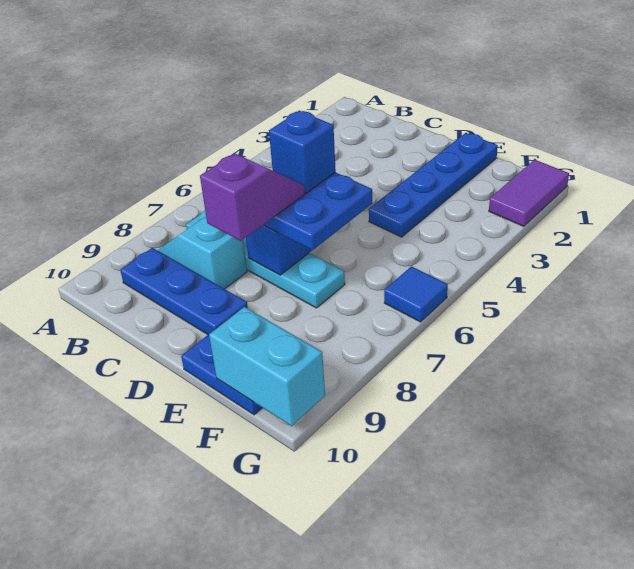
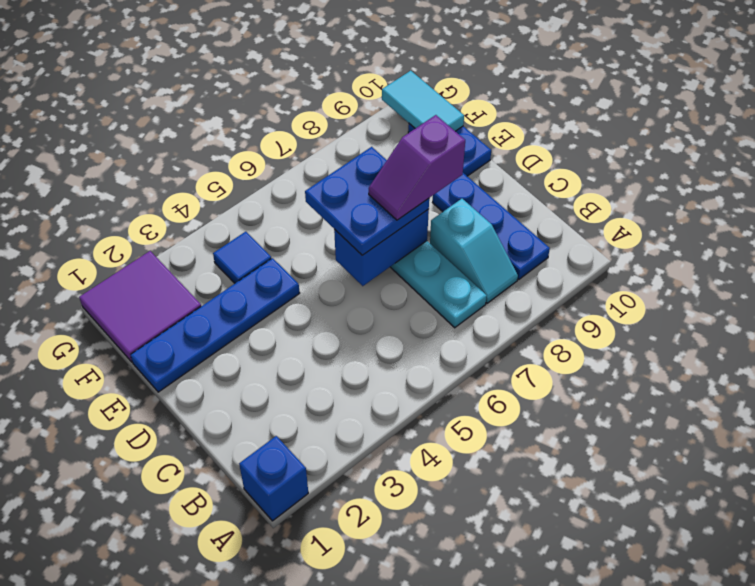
blue 1x1 brick [269,111,336,193] -> blue 1x1 brick moved to [239,436,308,521]
cyan 1x2 brick [209,307,325,426] -> cyan 1x2 tile [382,71,464,131]
purple 1x2 tile [489,160,569,226] -> purple 2x2 tile [79,251,201,362]
blue 1x1 tile [384,266,448,322] -> blue 1x1 tile moved to [213,232,271,283]

